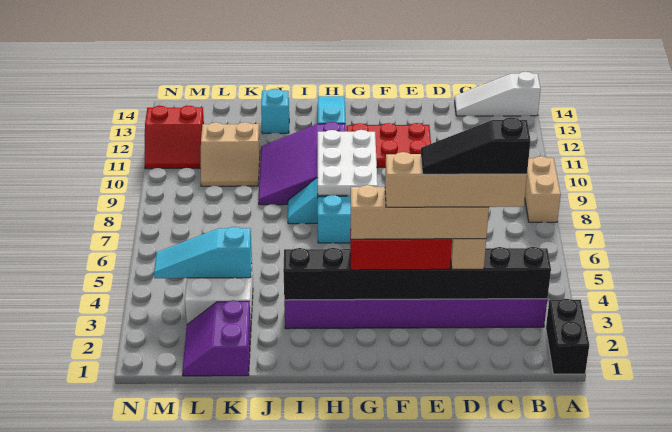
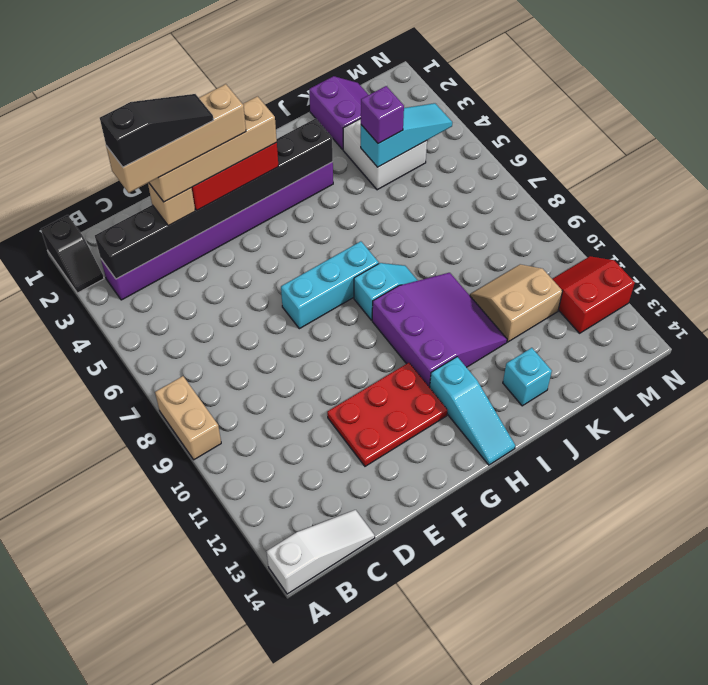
black 1x2 brick [546,299,589,374] -> black 1x2 slope [41,215,104,293]
white 2x3 plate [318,130,378,195] -> none
none -> purple 1x1 brick [361,86,404,144]

